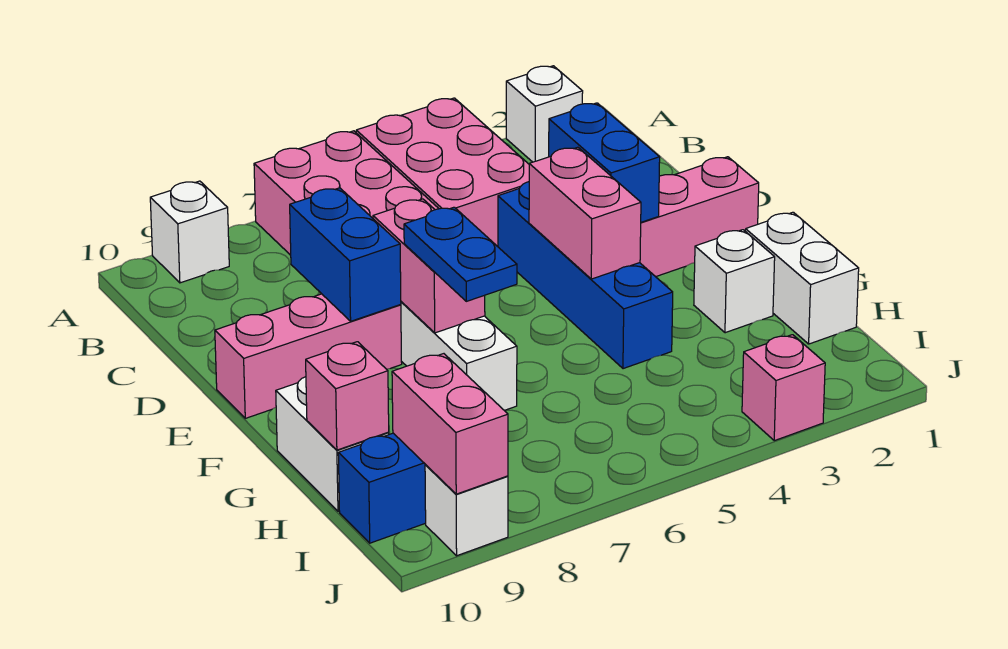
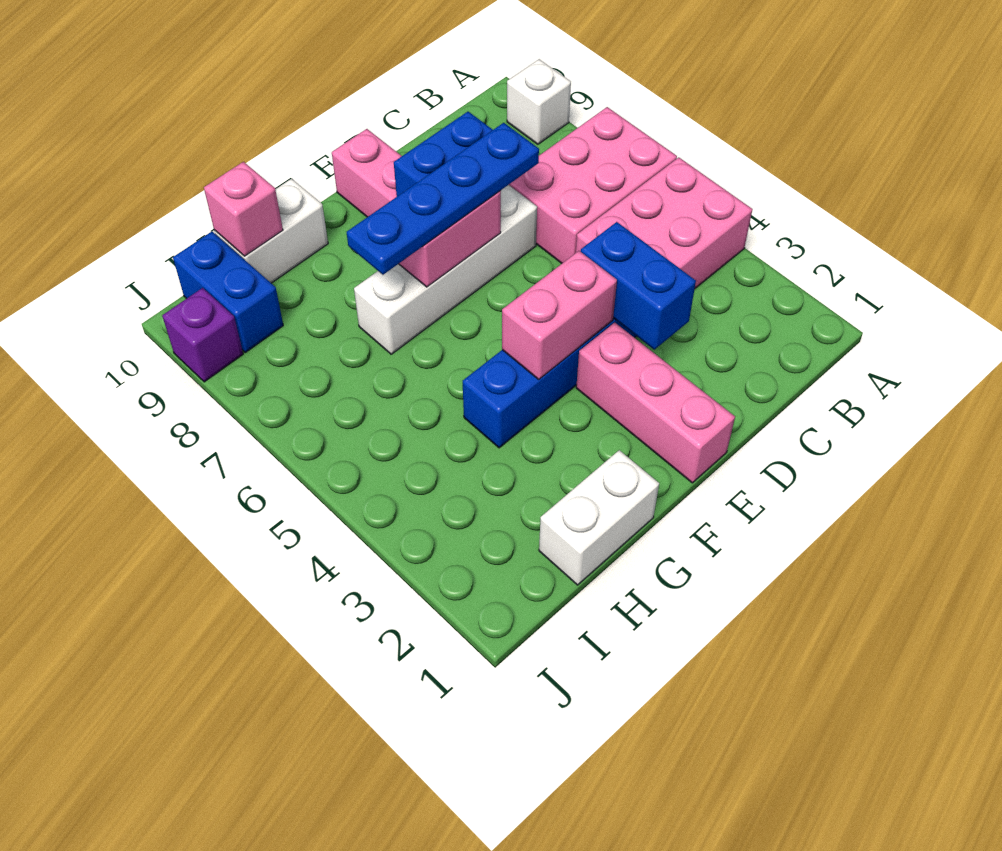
white 1x1 brick [506,66,583,162] -> none
blue 1x2 brick [549,103,660,222] -> blue 1x2 brick turned to [581,222,696,350]
blue 1x2 plate [404,207,517,301] -> blue 1x4 plate [347,123,539,275]
white 1x1 brick [694,230,775,333] -> none
pink 1x2 brick [392,354,508,494] -> none
pink 1x1 brick [742,335,825,441] -> none
white 1x1 brick [425,465,508,556] -> purple 1x1 brick [162,288,243,382]

